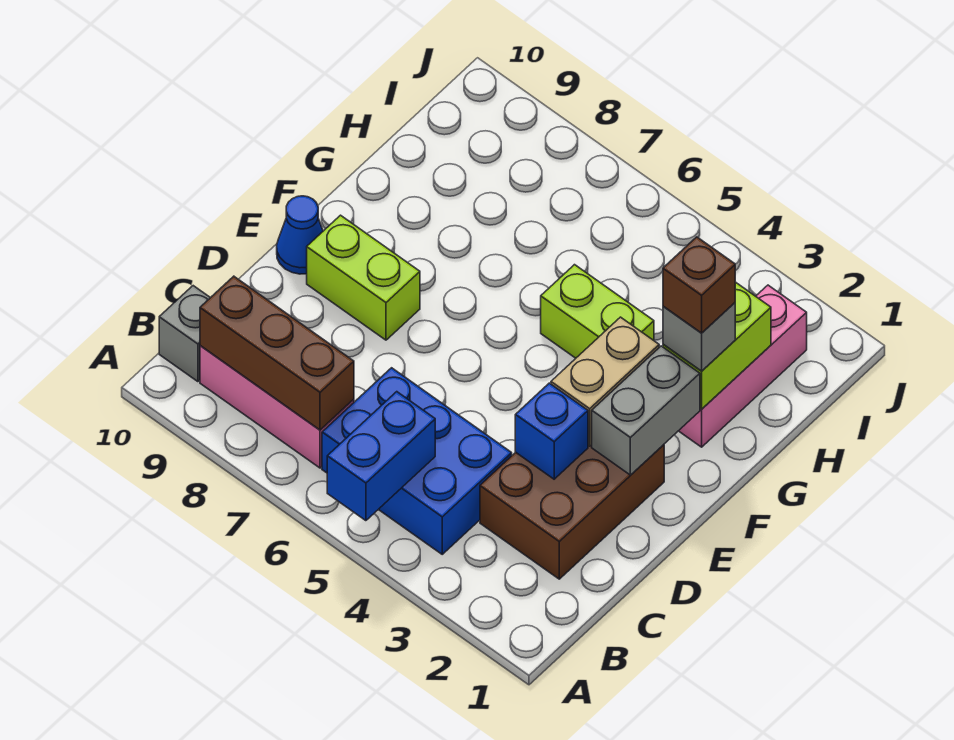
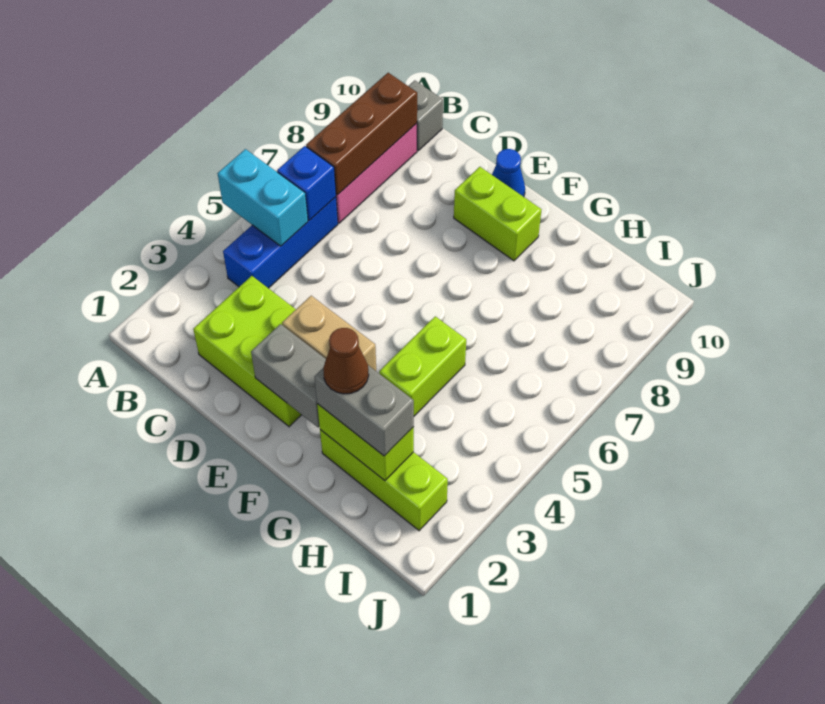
blue 1x2 brick [327,392,435,521] -> cyan 1x2 brick [218,149,308,246]
blue 2x3 brick [322,368,512,554] -> blue 1x3 brick [223,197,338,288]
brown 2x3 brick [480,445,664,579] -> lime 2x3 brick [193,276,301,427]
blue 1x1 brick [515,383,588,479] -> blue 1x1 brick moved to [277,146,336,220]
lime 1x2 brick [307,215,420,340] -> lime 1x2 brick turned to [454,167,541,261]
pink 1x3 brick [679,285,807,447] -> lime 1x3 brick [320,430,448,531]
grey 1x1 brick [663,303,735,371] -> grey 1x2 brick [314,365,414,456]
brown 1x1 brick [663,237,735,333] -> brown 1x1 cone [323,328,369,394]

